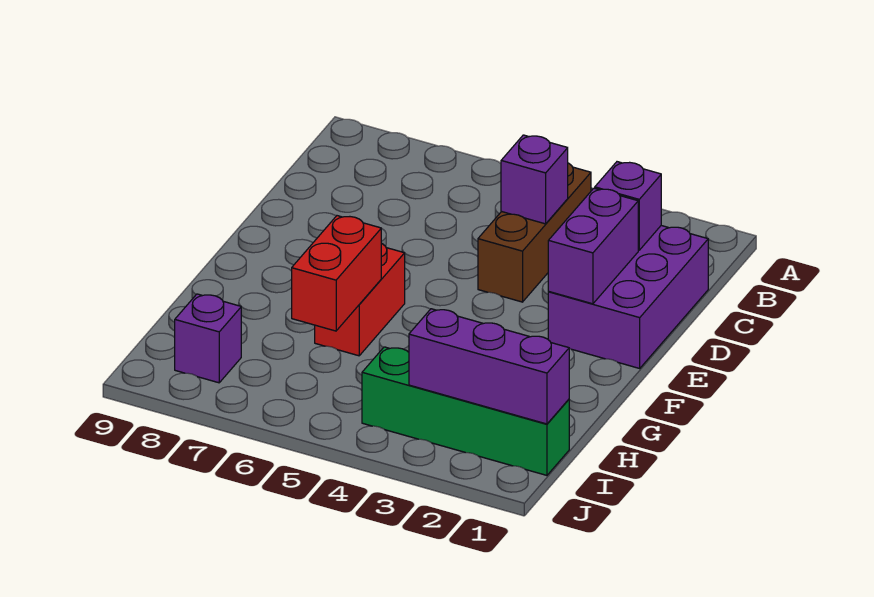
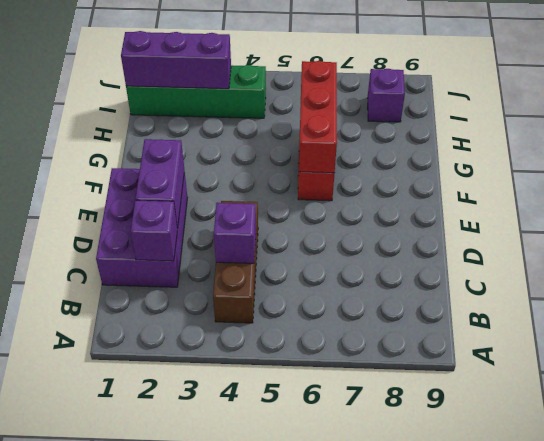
red 1x2 brick [292,216,381,331] -> red 1x3 brick [299,61,337,173]

